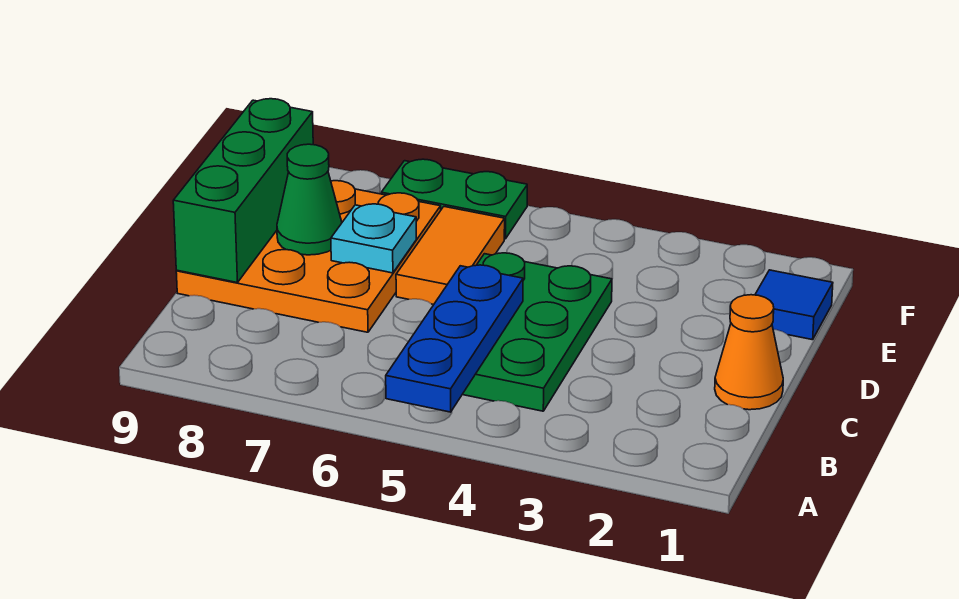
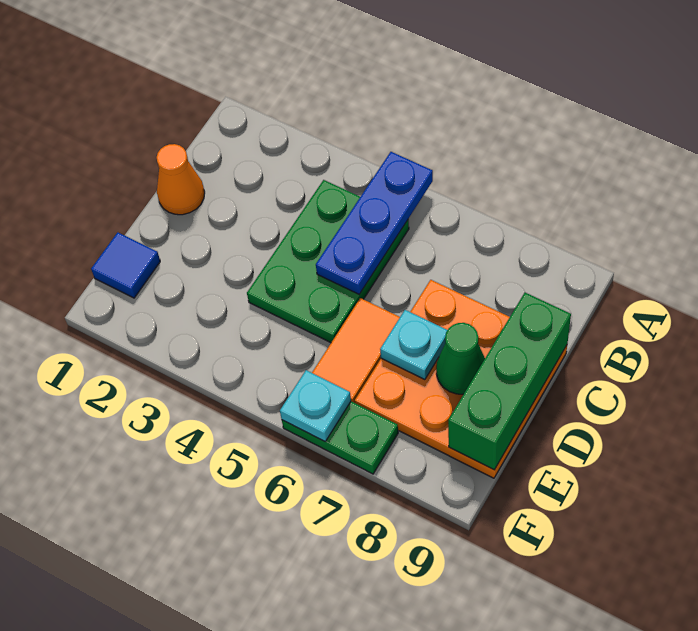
none -> cyan 1x1 plate [280,370,351,441]

